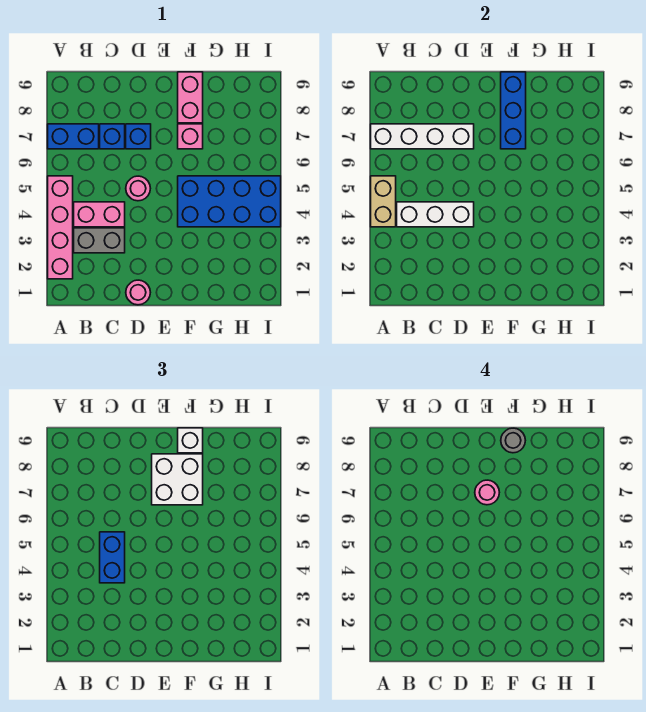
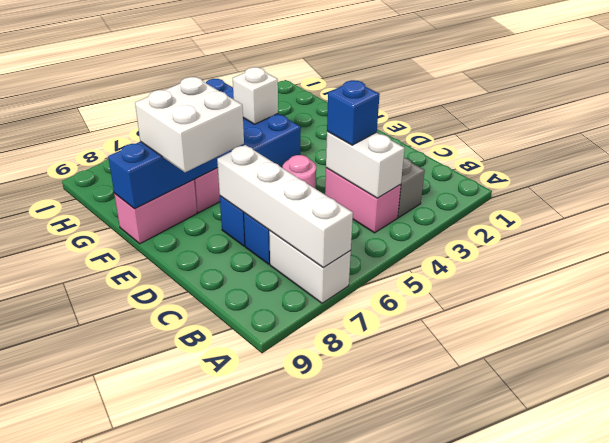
pink 1x4 brick [48,176,73,279] -> none
tan 1x2 brick [371,176,396,227] -> none
blue 1x2 brick [48,124,99,149] -> white 1x2 brick [269,231,351,303]
white 1x3 brick [397,202,474,227] -> white 1x2 brick [326,131,405,198]
blue 1x2 brick [100,532,125,583] -> blue 1x1 brick [327,80,380,145]
pink 1x1 round brick [126,280,150,305] -> none
pink 1x1 round brick [475,480,499,505] -> none
white 1x1 brick [178,428,203,453] -> white 1x1 brick moved to [233,67,278,124]
grey 1x1 round brick [501,428,525,453] -> none

